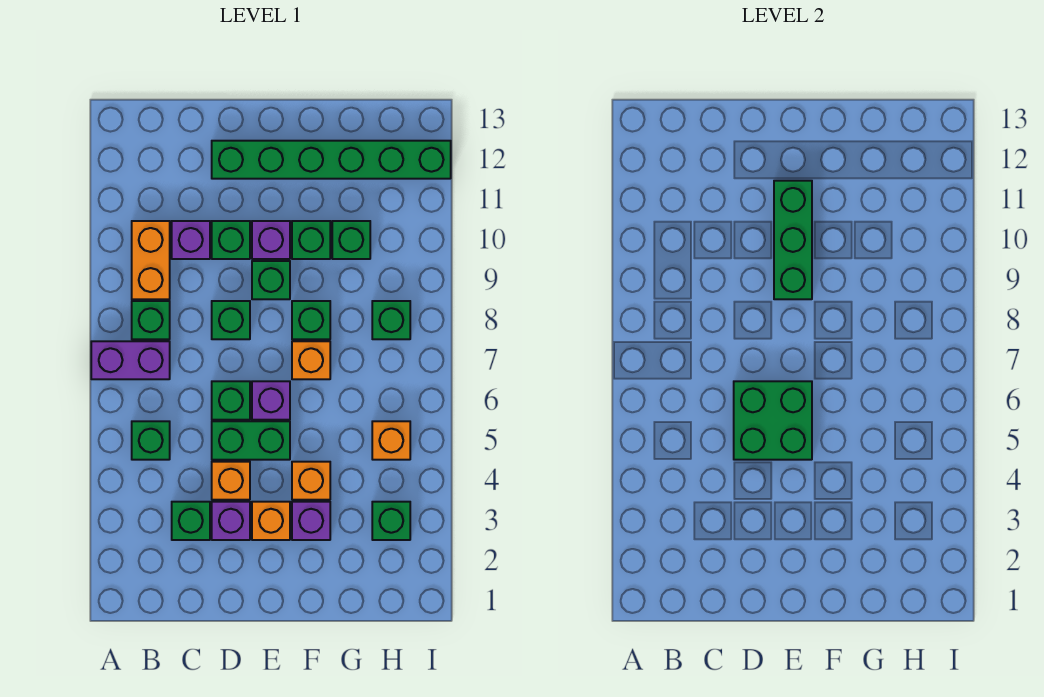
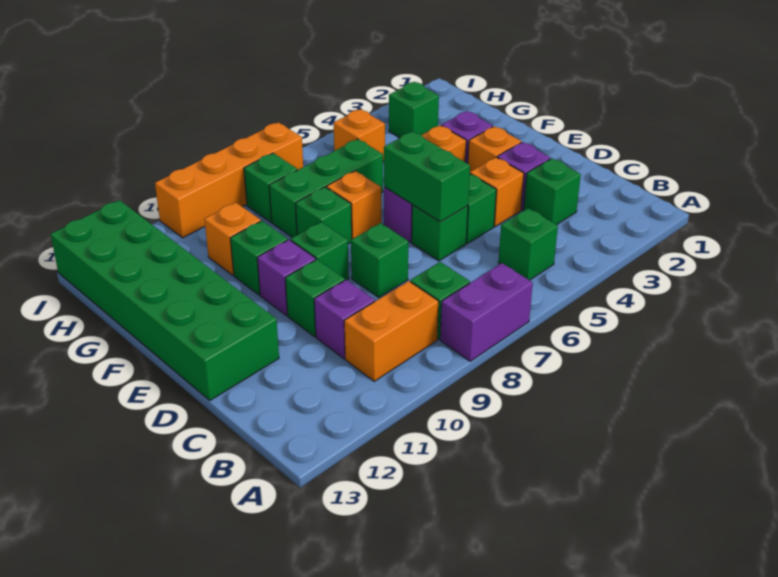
purple 1x2 brick [91,341,170,379] -> purple 1x2 brick turned to [440,263,533,361]
green 2x2 brick [734,381,812,460] -> green 1x2 brick [384,132,470,222]
green 1x6 brick [212,141,451,179] -> green 2x6 brick [51,200,279,400]
green 1x3 brick [774,181,812,299] -> green 1x3 brick moved to [269,139,383,238]
green 1x1 brick [332,221,370,259] -> orange 1x1 brick [204,202,261,275]
none -> orange 1x4 brick [155,122,303,238]

